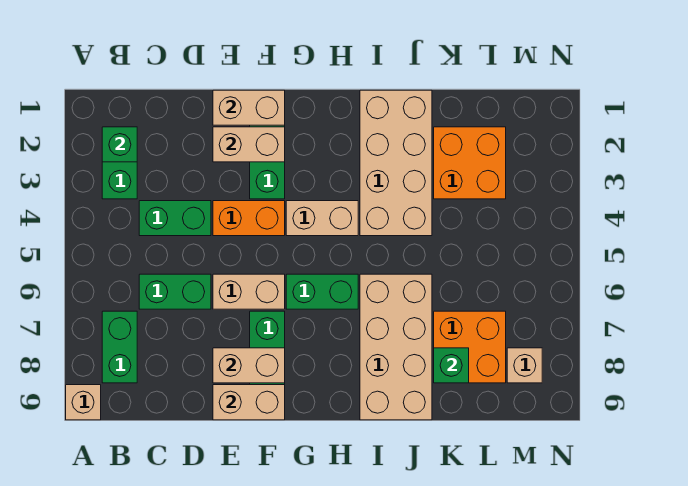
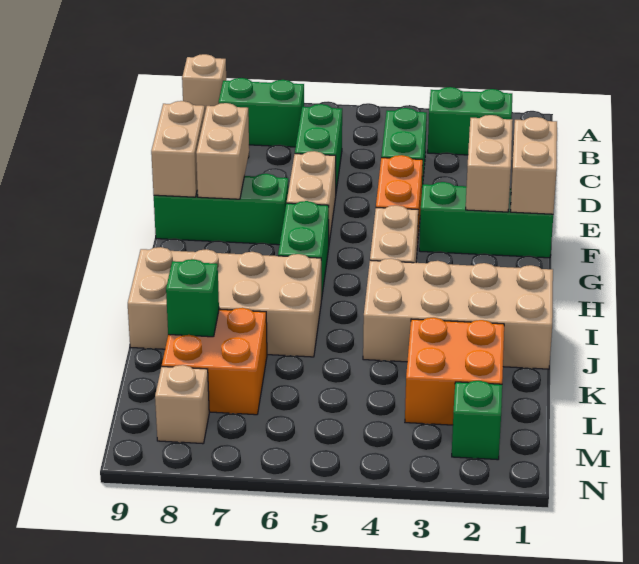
green 1x1 brick [102,127,137,162] -> green 1x1 brick moved to [452,381,502,460]

